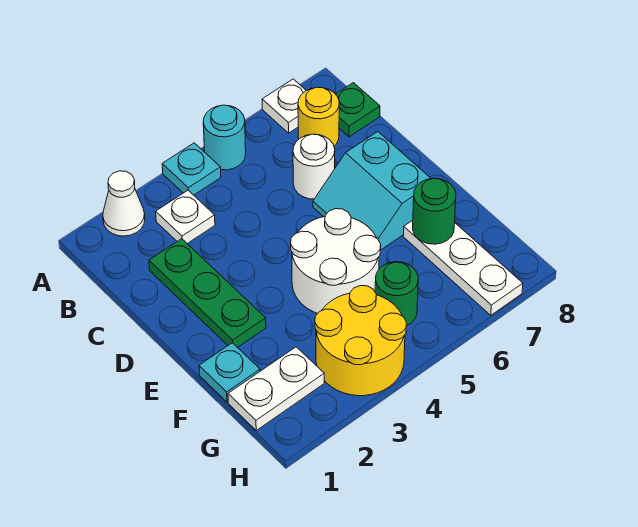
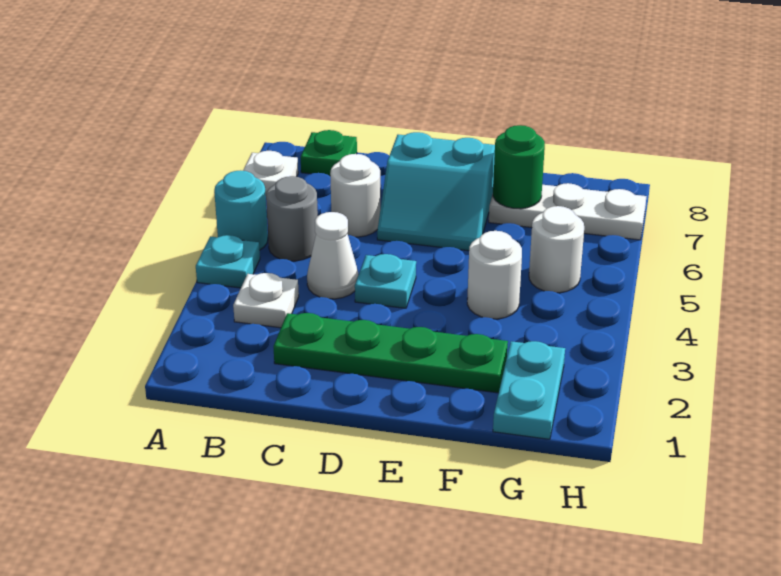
white 1x1 cone [103,171,145,236] -> white 1x1 cone moved to [307,212,358,299]
none -> grey 1x1 round brick [266,176,318,261]
yellow 1x1 round brick [298,87,339,146] -> none
green 1x3 plate [149,239,266,348] -> green 1x4 plate [273,313,508,393]
white 2x2 round brick [291,209,381,314] -> white 1x1 round brick [467,231,522,319]
cyan 1x1 plate [199,343,260,402] -> cyan 1x1 plate moved to [355,254,416,308]
white 1x2 plate [228,347,324,430] -> cyan 1x2 plate [493,341,565,439]
yellow 2x2 round brick [315,286,406,396] -> none
green 1x1 round brick [375,262,418,326] -> white 1x1 round brick [529,206,584,293]

